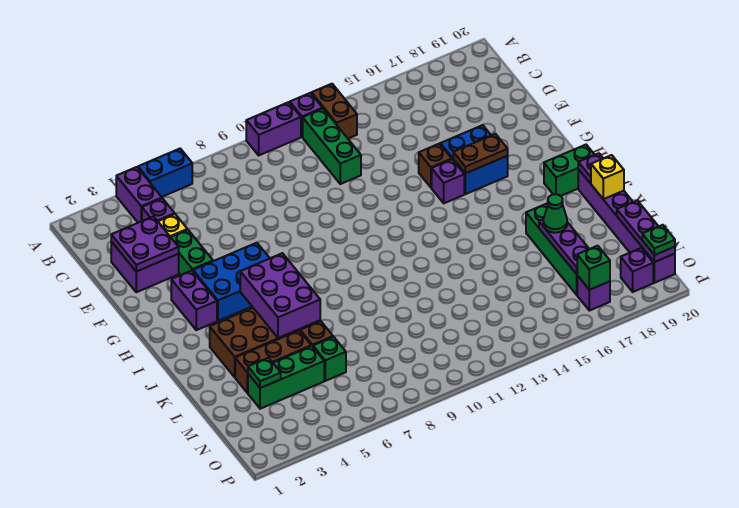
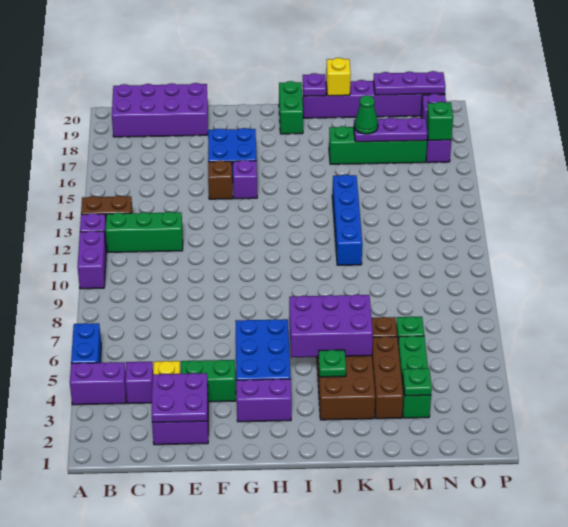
none -> purple 2x4 brick [112,83,208,137]
brown 1x2 plate [453,134,508,174] -> none
none -> blue 1x4 brick [332,174,362,265]
green 1x1 plate [642,225,675,255] -> green 1x1 plate moved to [318,350,346,377]

